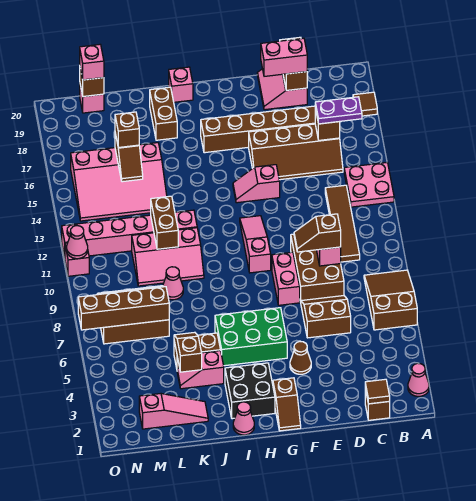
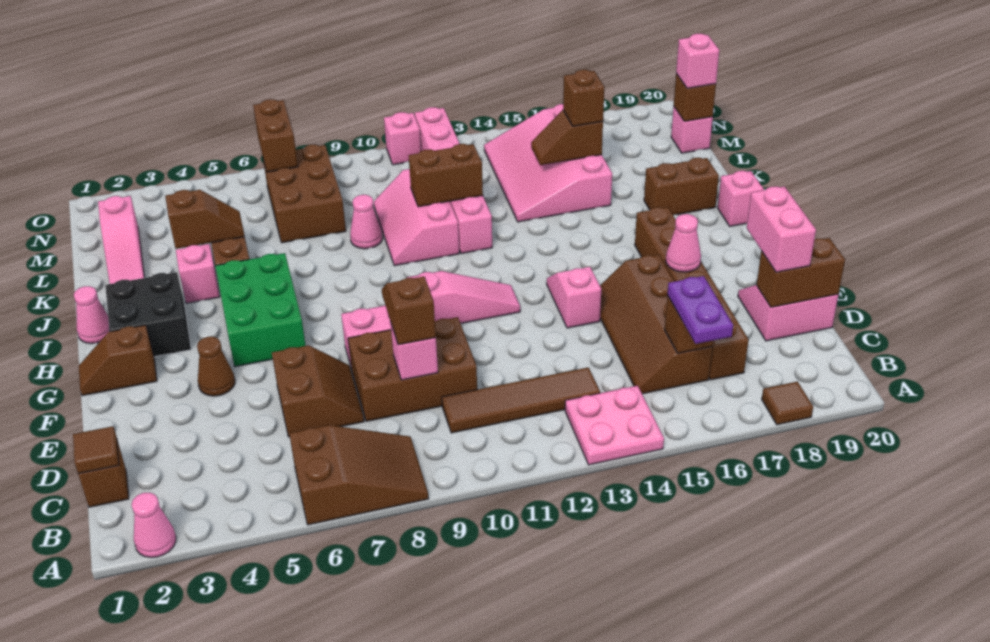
brown 1x4 brick [78,287,169,330] -> brown 1x2 brick [253,99,298,172]
pink 1x1 cone [67,226,88,259] -> pink 1x1 cone moved to [666,214,701,272]

